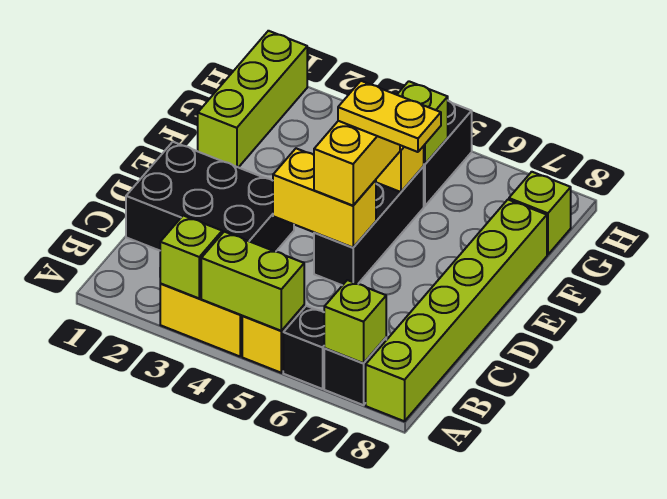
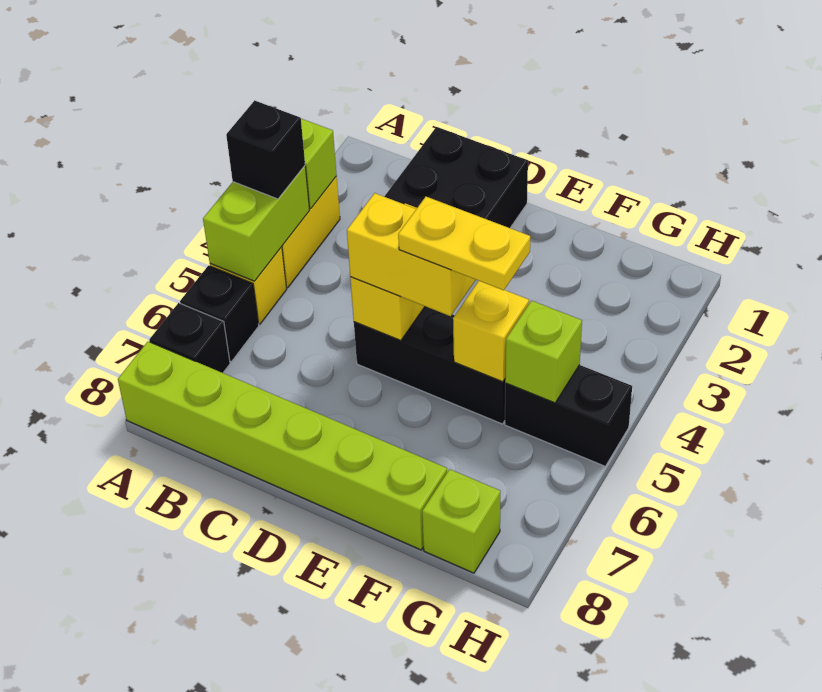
none -> black 1x1 brick [226,100,305,199]
lime 1x1 brick [324,280,386,363] -> none
yellow 1x2 plate [338,81,441,152] -> yellow 1x2 plate turned to [398,197,530,290]
lime 1x3 brick [198,31,307,168] -> none

